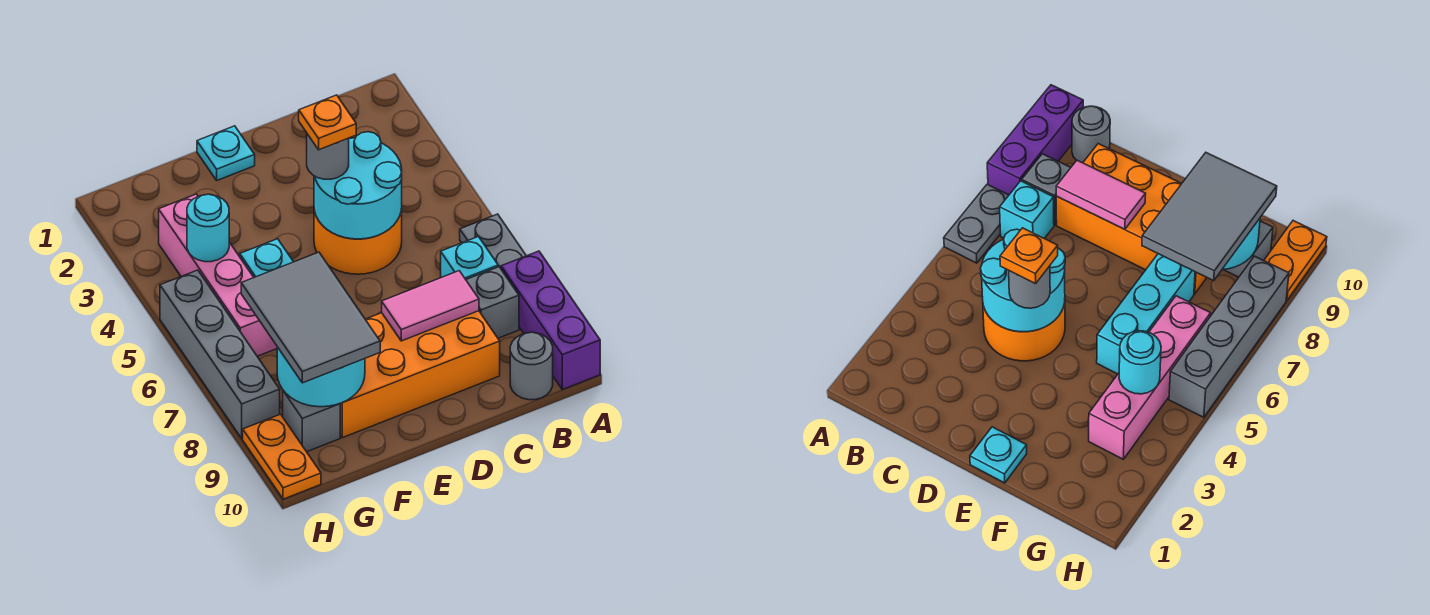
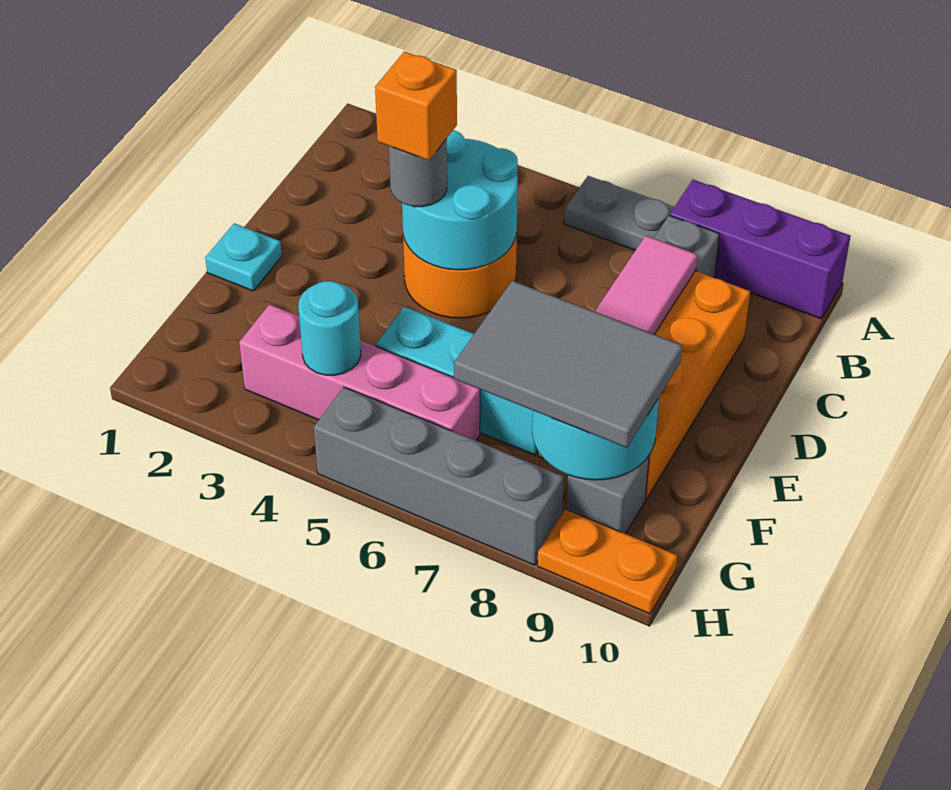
cyan 1x1 brick [441,237,498,279] -> none
grey 1x1 round brick [510,332,553,400] -> none
orange 1x1 plate [299,95,356,150] -> orange 1x1 brick [375,51,457,160]

